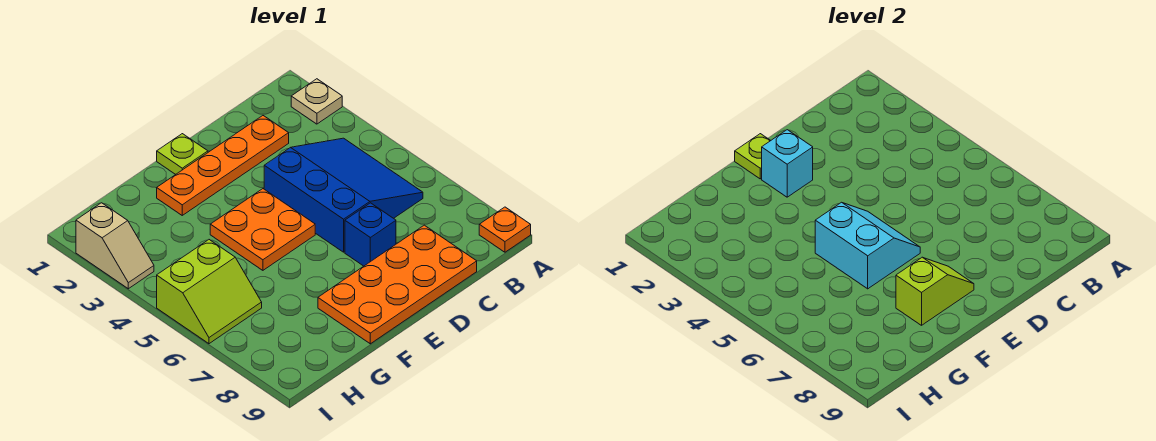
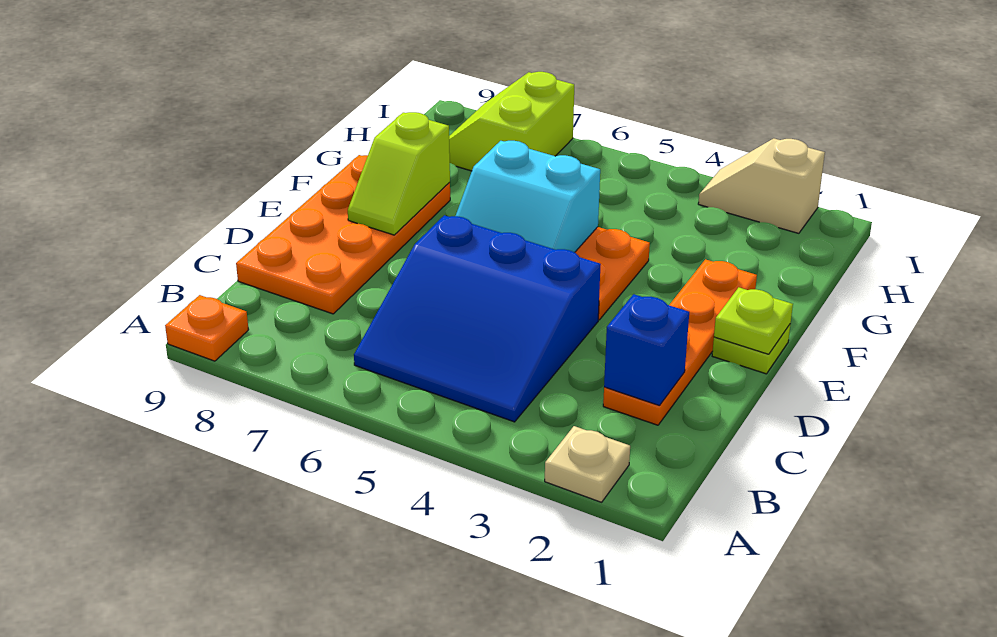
blue 1x1 brick [345,203,396,266] -> blue 1x1 brick moved to [604,294,689,406]
cyan 1x1 brick [762,130,813,197] -> none
lime 2x2 slope [157,240,262,344] -> lime 2x2 slope moved to [449,72,574,171]

